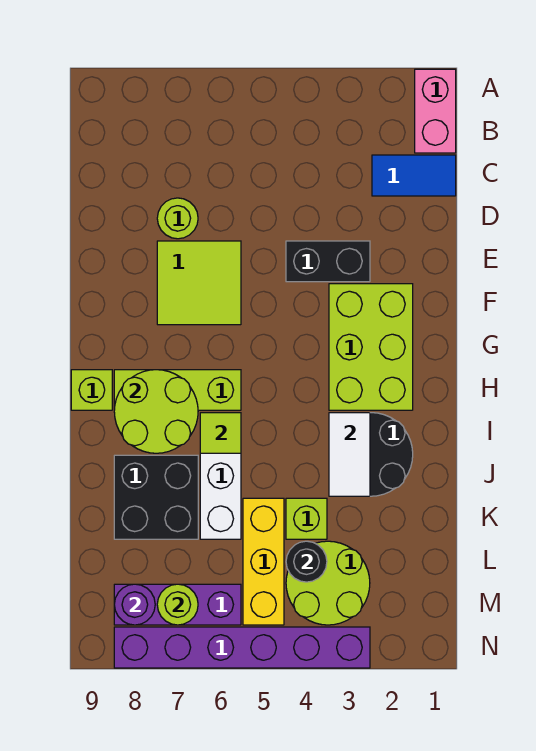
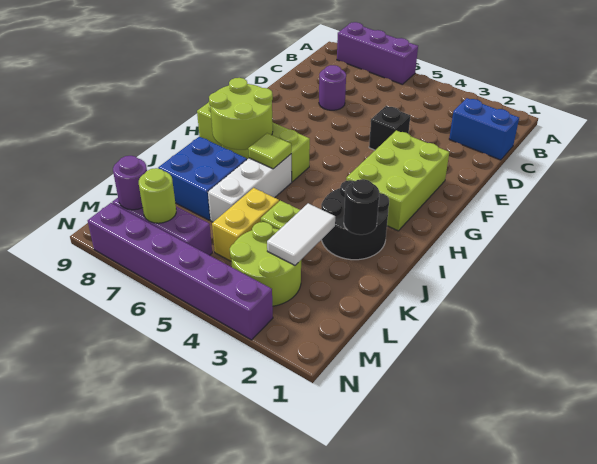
pink 1x2 brick [415,69,456,153] -> none
none -> purple 1x3 brick [337,22,418,84]
blue 1x2 tile [372,155,456,196] -> blue 1x2 brick [449,98,519,160]
lime 1x1 round brick [157,198,198,239] -> purple 1x1 round brick [319,65,346,110]
black 1x2 brick [286,241,370,282] -> black 1x1 brick [369,106,410,150]
lime 2x2 tile [157,241,241,325] -> none
white 1x2 tile [329,413,370,496] -> white 1x2 tile moved to [267,203,335,265]
black 2x2 brick [114,455,198,539] -> blue 2x2 brick [158,137,247,220]
yellow 1x3 brick [243,498,284,625] -> yellow 1x2 brick [212,188,279,261]
black 1x1 round brick [286,541,327,582] -> black 1x1 round brick moved to [344,179,379,235]

